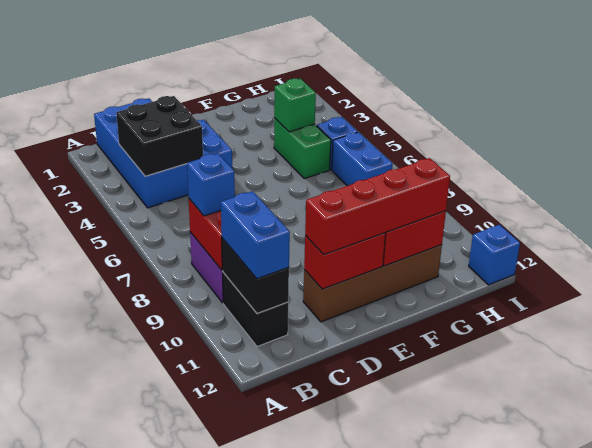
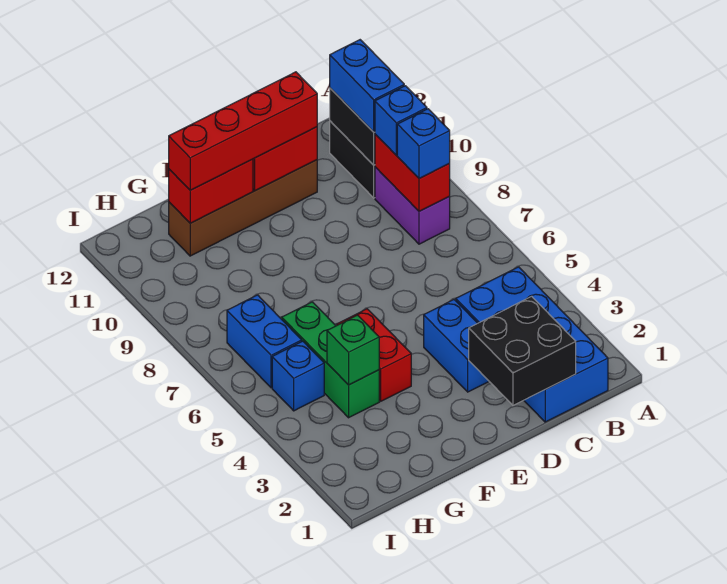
black 2x2 brick [116,96,203,176] -> black 2x2 brick moved to [469,296,576,405]
none -> red 1x2 brick [337,309,411,401]
green 1x2 brick [274,118,331,179] -> green 1x3 brick [282,302,379,418]
blue 1x1 brick [469,225,520,285] -> blue 1x1 brick moved to [375,86,427,155]

